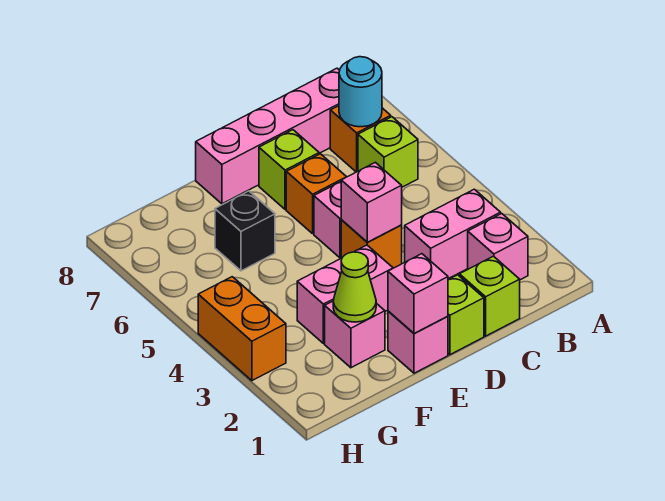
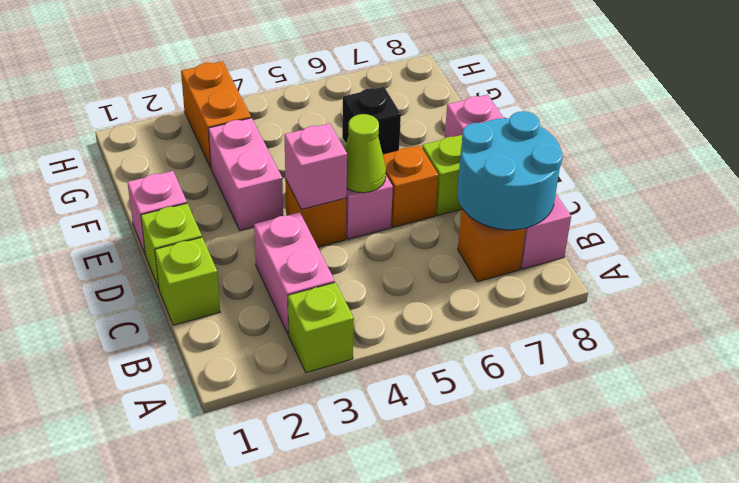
pink 1x1 brick [468,214,528,280] -> none
lime 1x1 brick [358,117,418,187] -> lime 1x1 brick moved to [288,282,354,373]
cyan 1x1 round brick [339,57,382,127] -> cyan 2x2 round brick [457,111,563,230]
pink 1x1 brick [388,254,448,333] -> none
pink 1x1 brick [325,301,385,368] -> none
lime 1x1 cone [333,252,376,322] -> lime 1x1 cone moved to [344,114,386,193]
orange 1x2 brick [198,277,286,381] -> orange 1x2 brick turned to [181,61,251,168]

